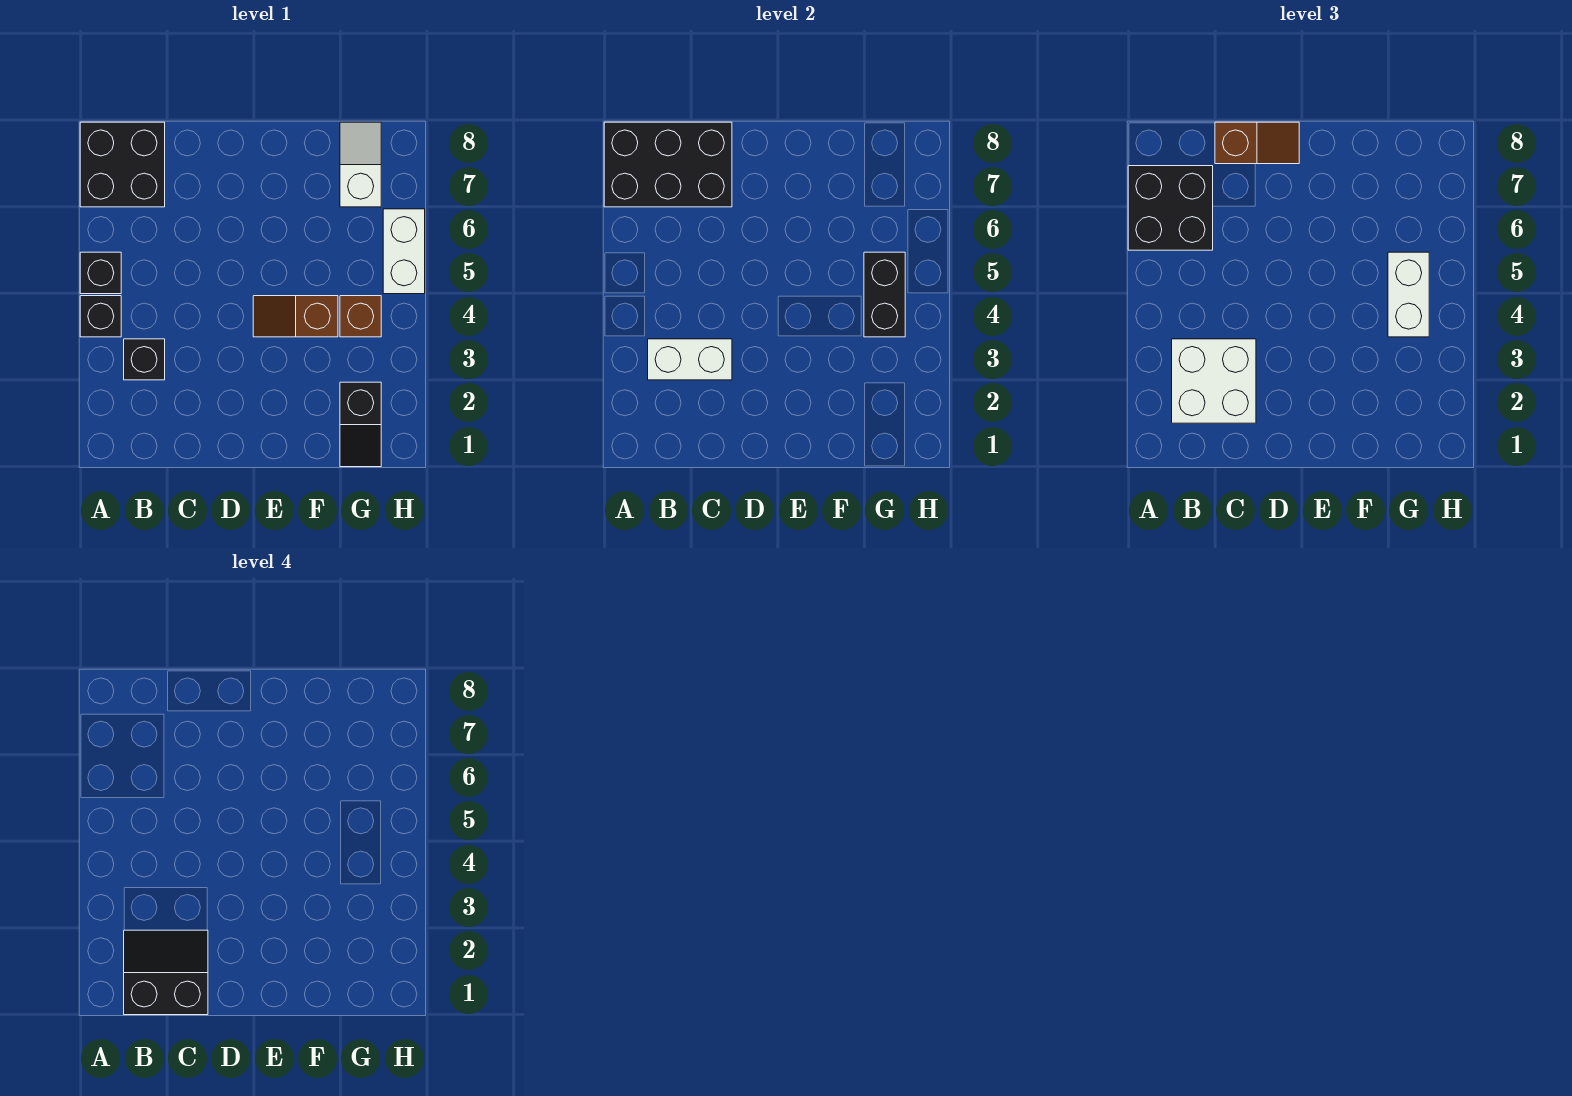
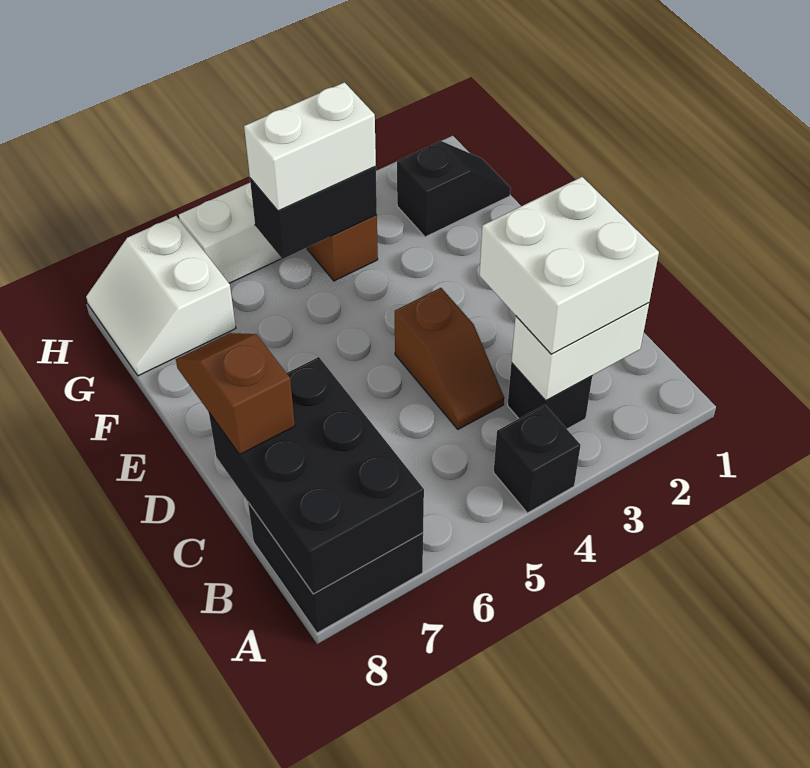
black 1x1 brick [80,252,121,294] -> none
black 2x2 brick [1128,166,1213,250] -> none
black 2x2 slope [124,930,208,1015] -> none
white 1x2 brick [648,339,732,380] -> white 1x2 brick turned to [511,303,649,401]
brown 1x2 slope [253,296,338,337] -> brown 1x2 slope moved to [395,288,504,429]
white 1x2 slope [340,122,381,207] -> white 2x2 slope [86,216,236,376]

